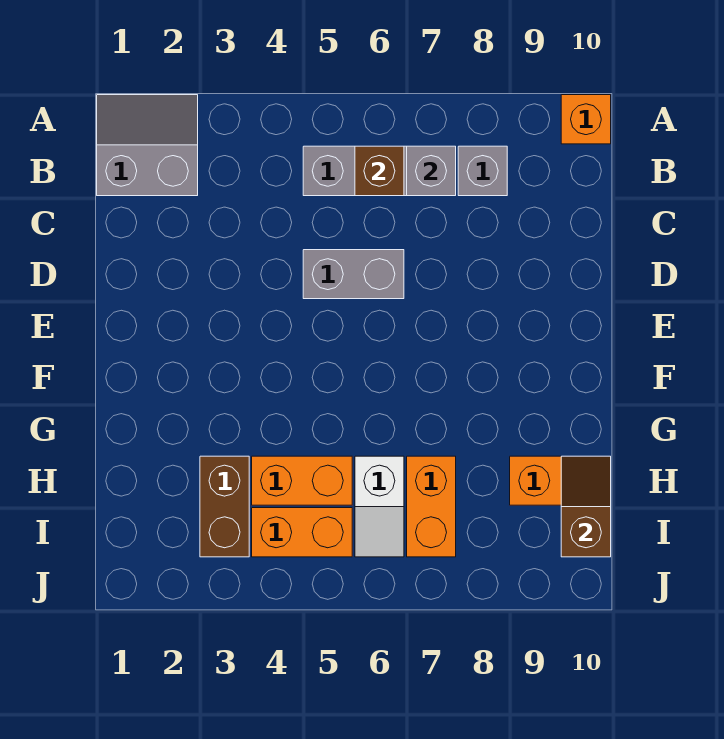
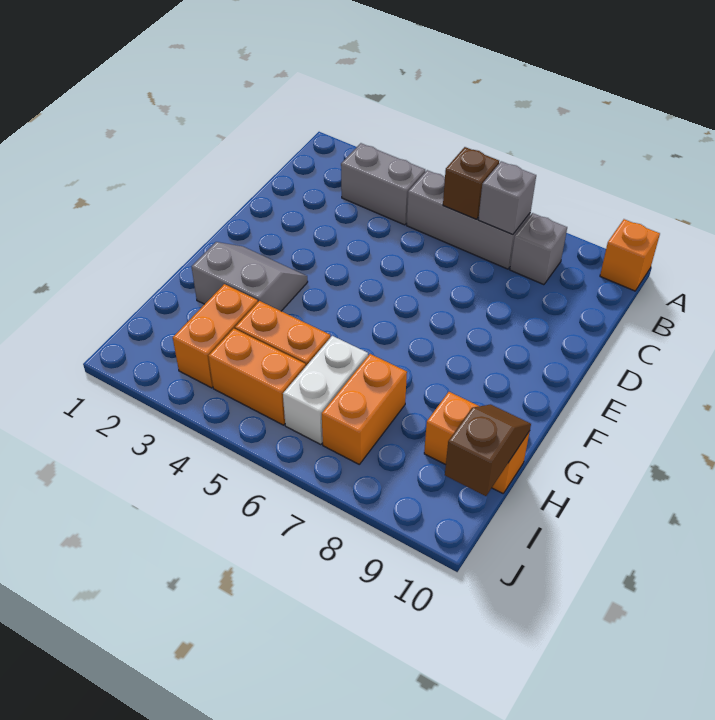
grey 2x2 slope [97,95,198,196] -> grey 2x2 slope moved to [192,242,308,311]
grey 1x2 brick [303,250,404,299] -> grey 1x2 brick moved to [341,143,425,225]
brown 1x2 brick [200,456,249,557] -> orange 1x2 brick [173,284,258,388]
white 1x2 slope [355,456,404,557] -> white 1x2 brick [283,336,368,445]

